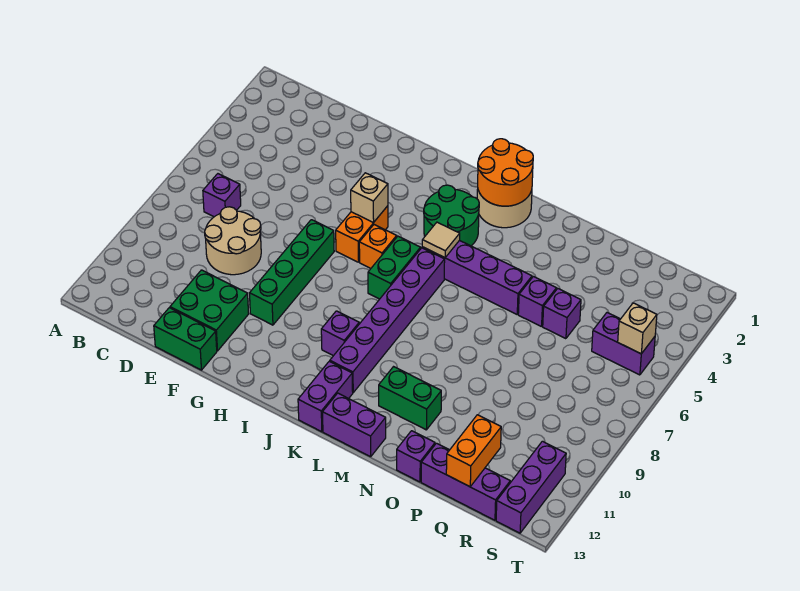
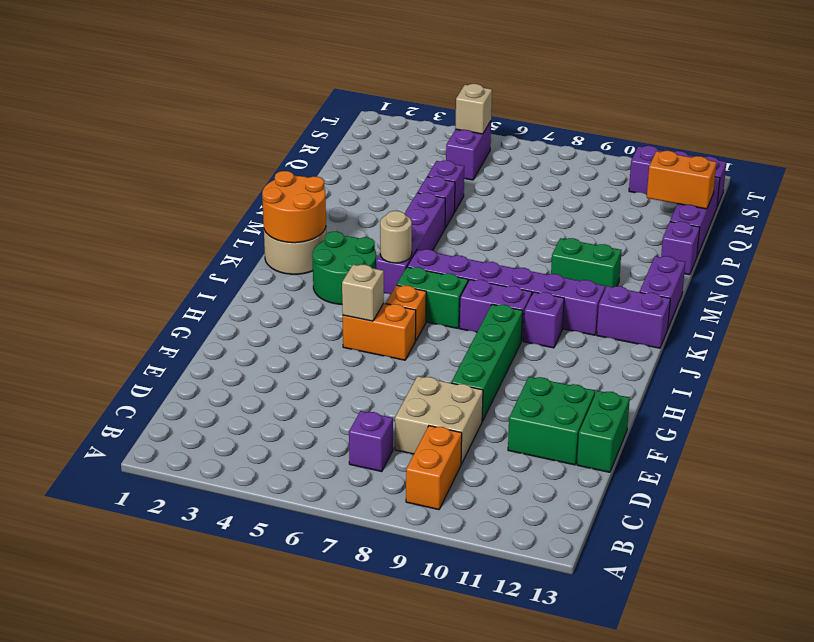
none -> orange 1x2 brick [406,426,462,510]
tan 2x2 round brick [205,207,261,275] -> tan 2x2 brick [395,376,483,464]
green 1x4 brick [250,220,334,325] -> green 1x4 brick turned to [451,304,523,421]
none -> purple 1x2 brick [459,280,532,341]
tan 1x1 tile [422,222,460,258] -> tan 1x1 round brick [380,211,412,263]
green 1x2 brick [379,367,441,430] -> green 1x2 brick turned to [551,238,622,289]

